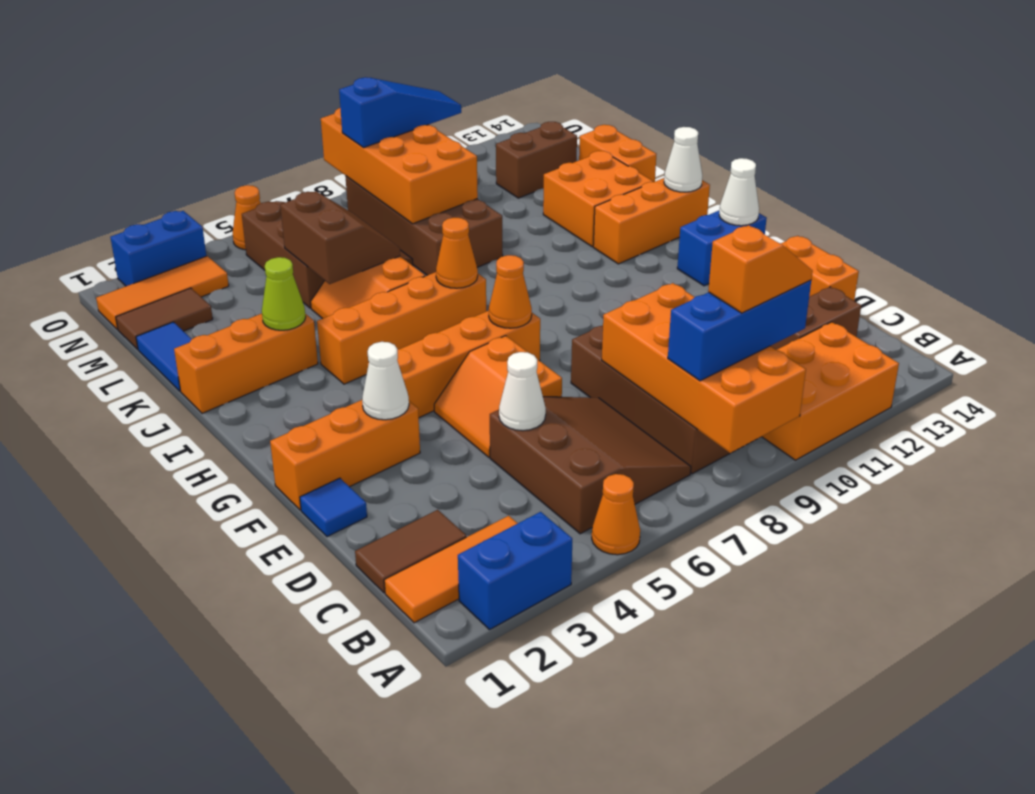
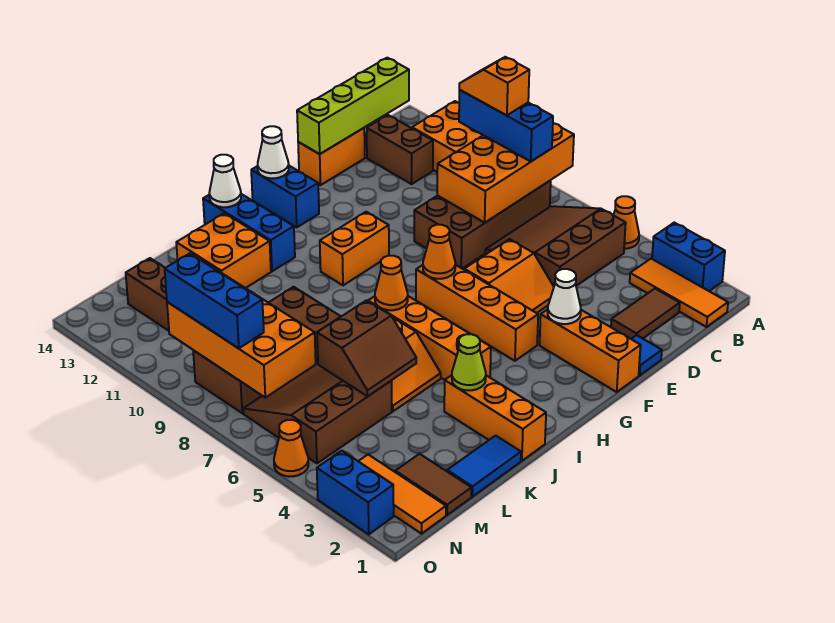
none -> lime 1x4 brick [297,58,409,154]
brown 1x2 tile [355,510,466,593] -> brown 1x2 tile turned to [611,289,680,339]
white 1x1 cone [499,352,546,431] -> none
orange 1x3 brick [593,178,710,264] -> blue 1x3 brick [203,194,295,271]
brown 2x2 slope [280,191,400,284] -> brown 2x2 slope turned to [317,300,416,396]
orange 1x2 brick [579,125,656,182] -> orange 1x2 brick moved to [320,212,389,285]
orange 2x4 brick [321,108,478,224] -> orange 2x4 brick turned to [167,271,316,397]
blue 1x3 slope [339,77,461,147] -> blue 1x3 brick [165,253,264,348]

